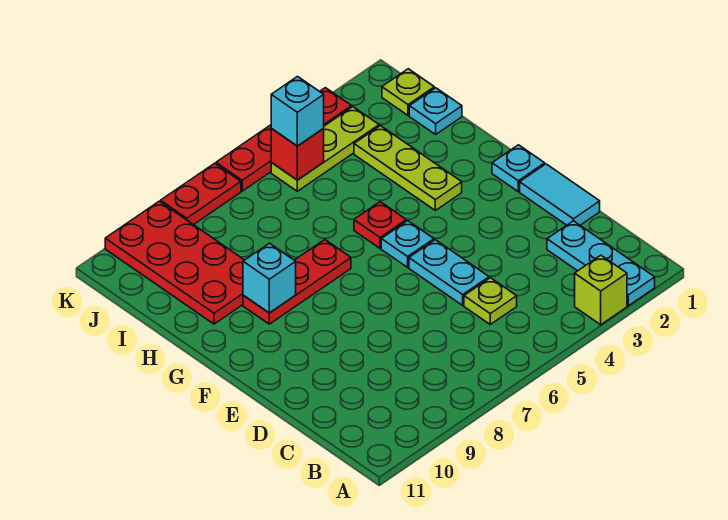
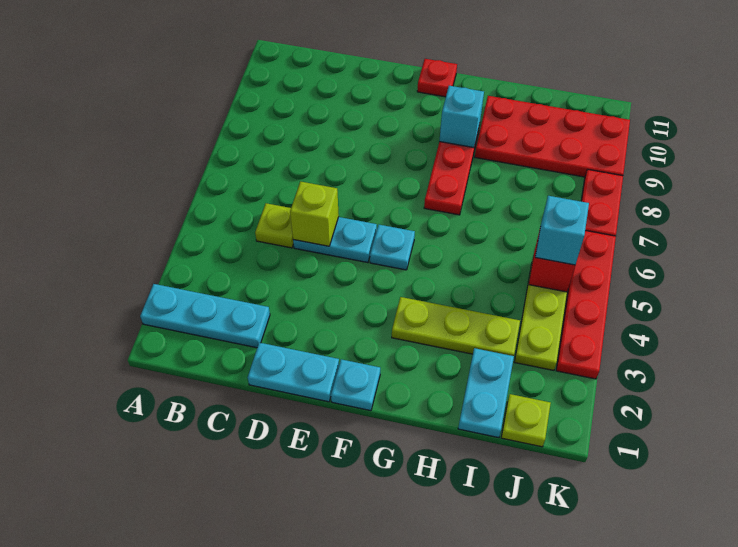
lime 1x1 brick [575,255,627,325] -> lime 1x1 brick moved to [290,181,339,246]
cyan 1x2 tile [520,164,600,225] -> cyan 1x2 plate [248,343,339,402]
red 1x1 plate [354,202,406,248] -> red 1x1 plate moved to [417,59,457,97]
cyan 1x1 plate [409,88,462,134] -> cyan 1x2 plate [458,348,514,438]

